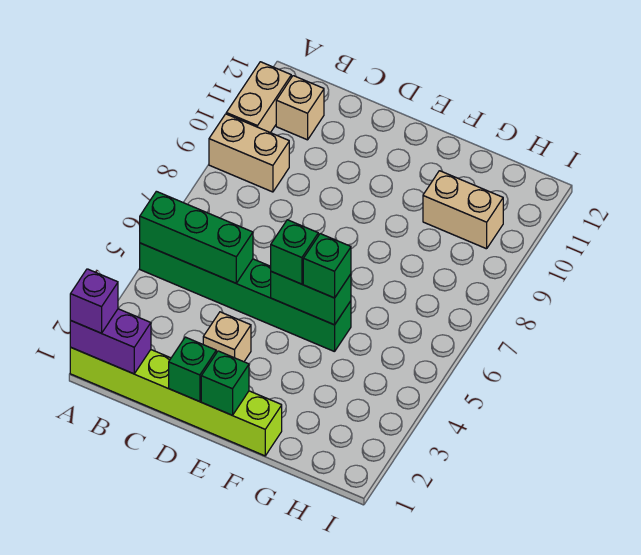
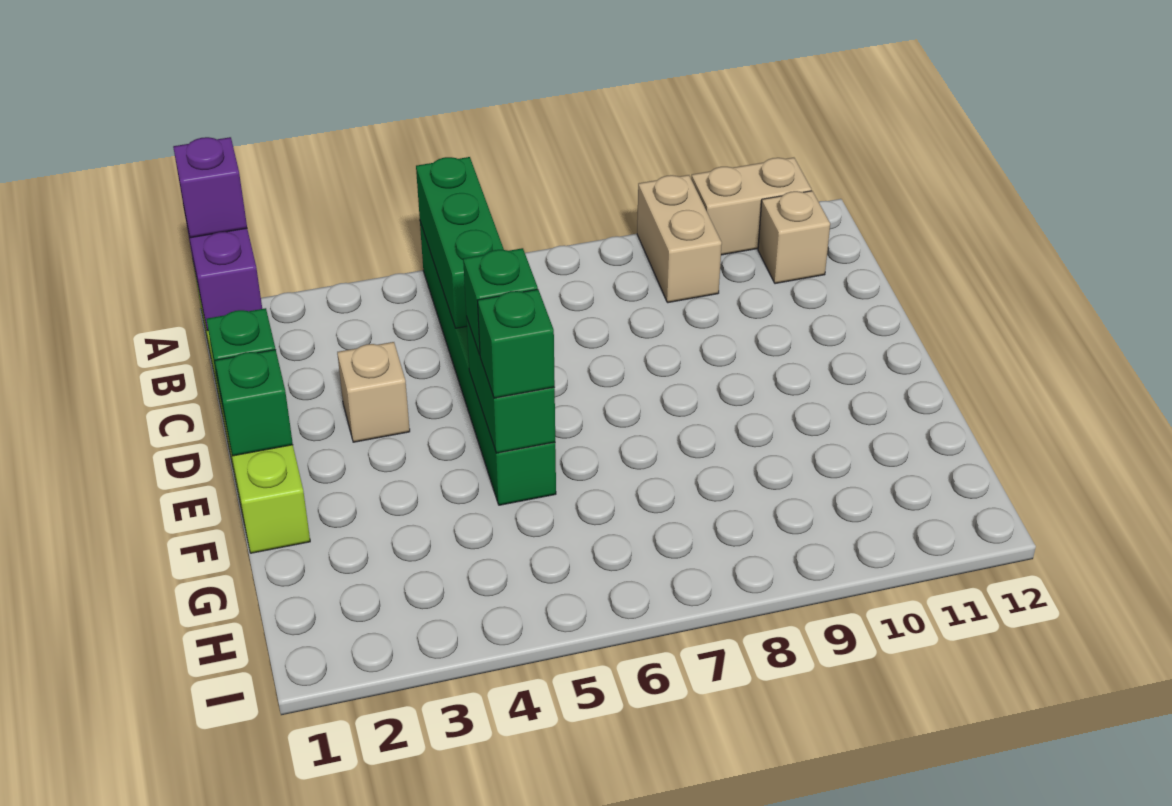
tan 1x2 brick [423,171,503,249] -> none

